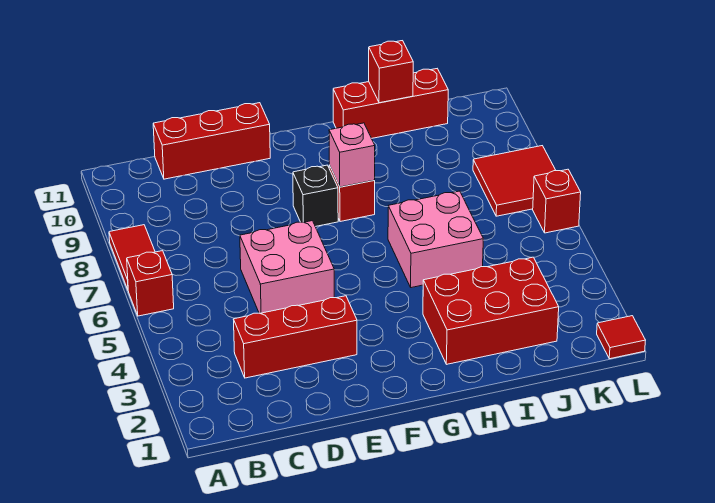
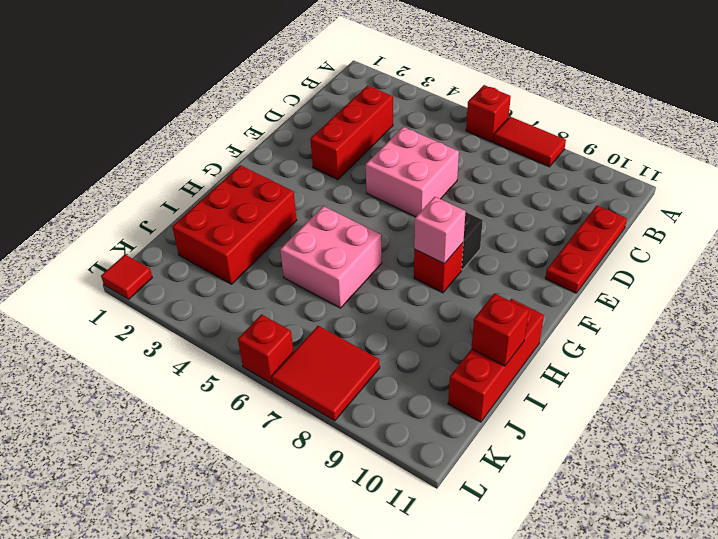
red 1x3 brick [153,103,270,179] -> red 1x3 plate [545,206,627,293]

